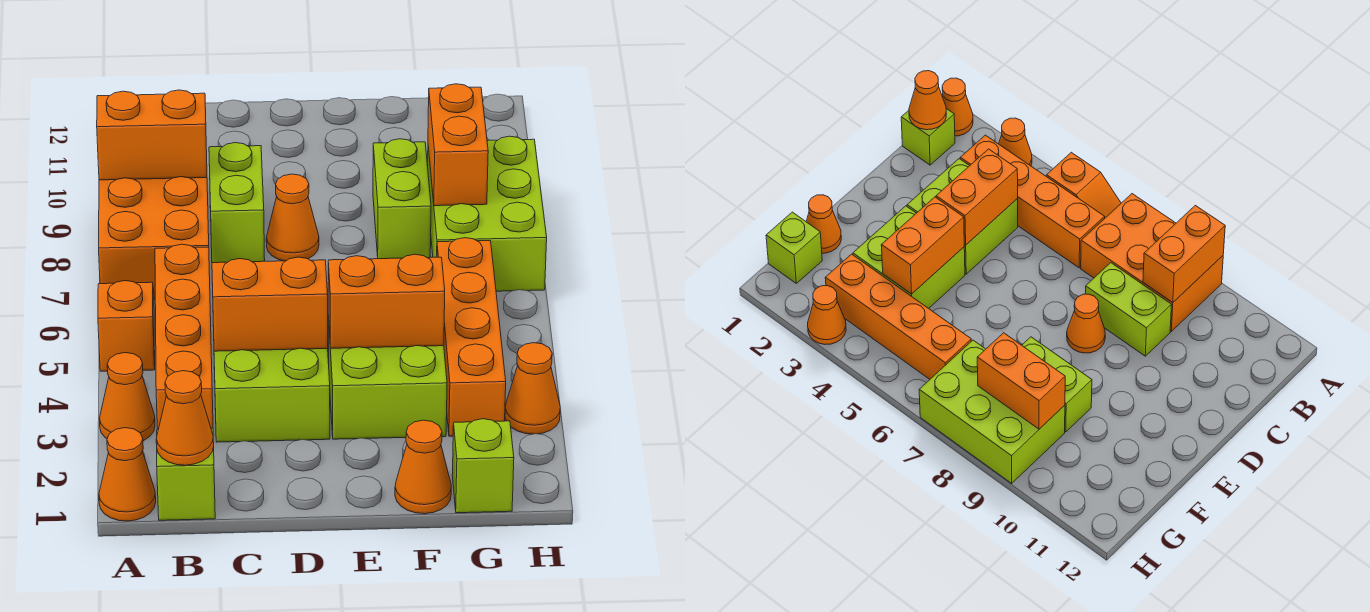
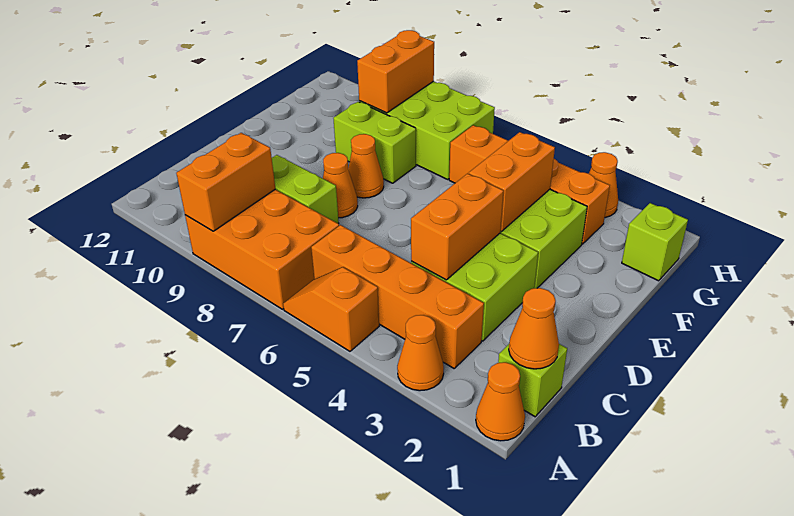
orange 1x1 cone [395,420,451,514] -> orange 1x1 cone moved to [348,134,384,198]
orange 1x2 brick [428,84,488,206] -> orange 1x2 brick turned to [357,30,434,113]

